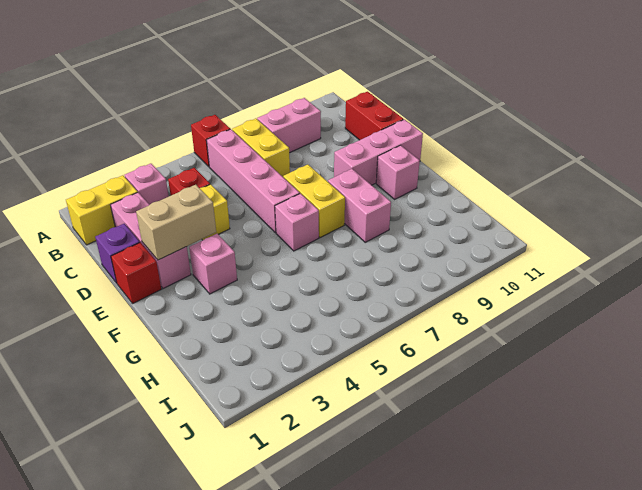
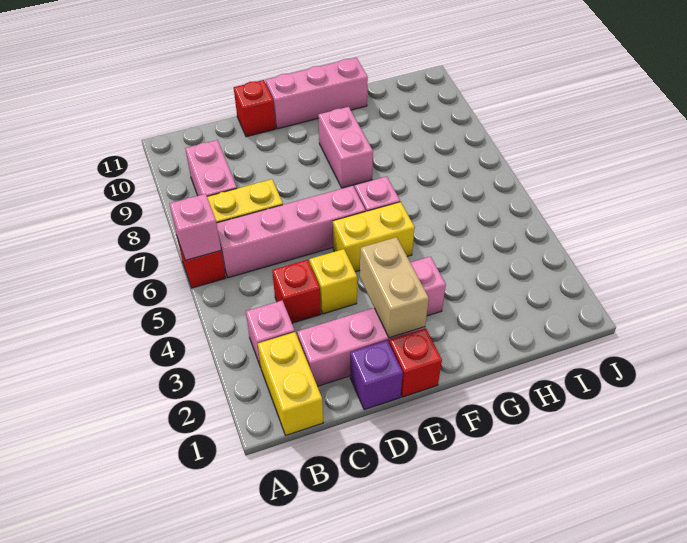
red 1x2 brick [345,92,403,140] -> red 1x1 brick [234,80,276,137]
yellow 1x2 brick [283,165,345,238] -> yellow 1x2 brick moved to [333,202,415,272]
pink 1x3 brick [334,119,423,185] -> pink 1x3 brick turned to [265,58,368,129]
pink 1x2 brick [328,169,391,242] -> pink 1x2 brick turned to [318,107,373,188]
pink 1x1 brick [376,145,420,199] -> pink 1x1 brick moved to [170,194,221,260]

